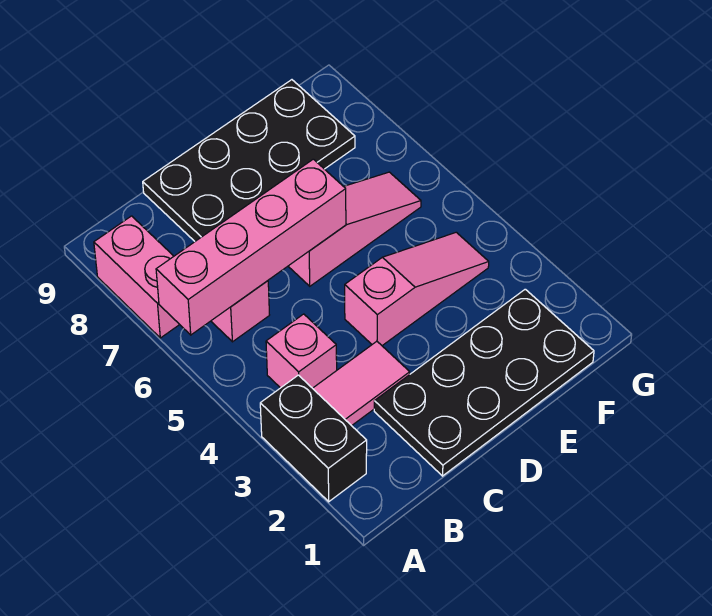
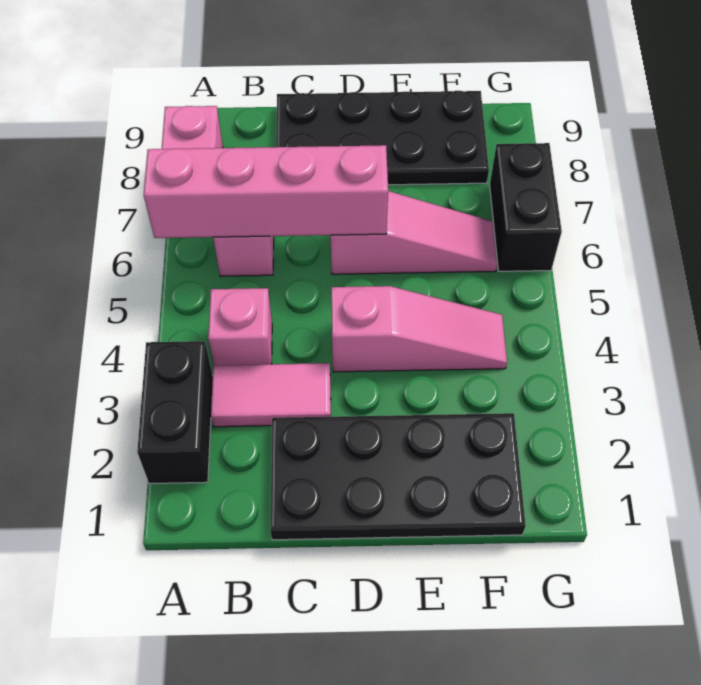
none -> black 1x2 brick [490,143,562,271]

